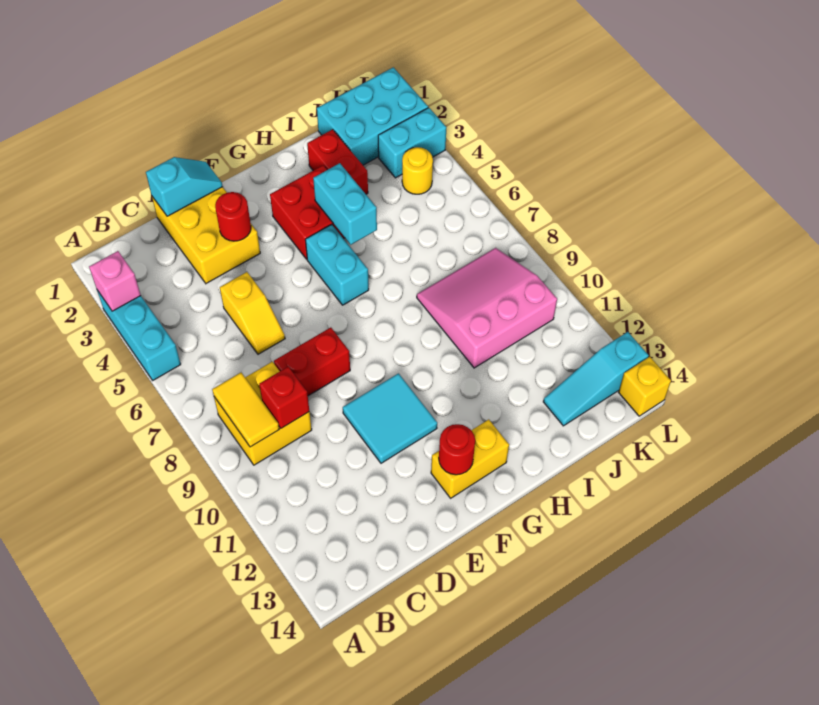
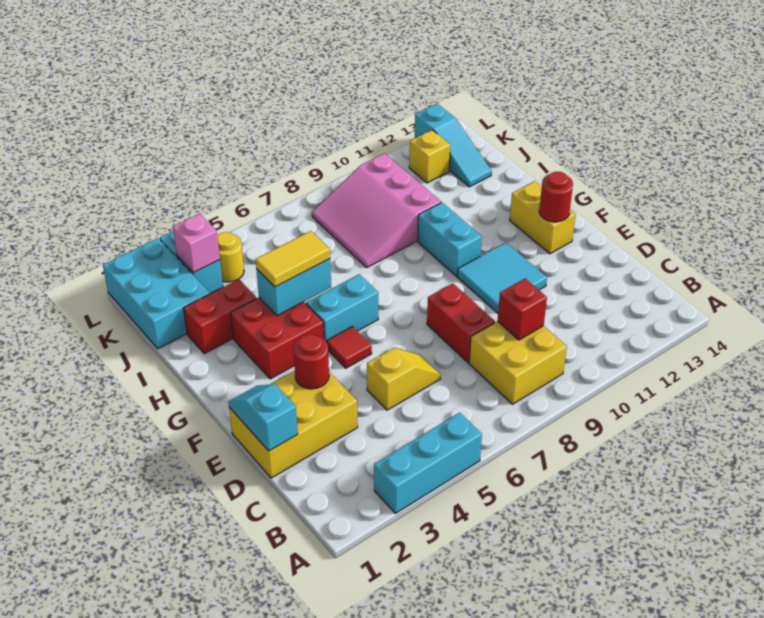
pink 1x1 brick [89,251,141,311] -> pink 1x1 brick moved to [173,214,220,273]
yellow 1x2 tile [212,373,279,447] -> yellow 1x2 tile moved to [256,231,330,287]
none -> red 1x1 tile [327,326,372,368]
none -> cyan 1x2 brick [418,203,482,276]
yellow 1x1 brick [619,357,671,416] -> yellow 1x1 brick moved to [409,130,450,183]

